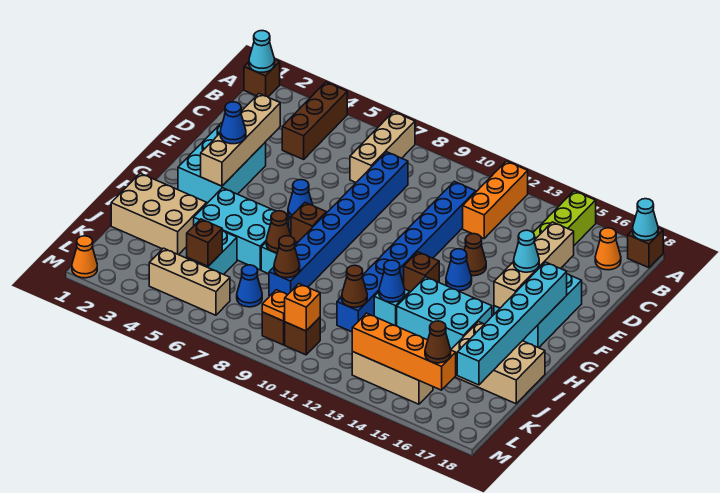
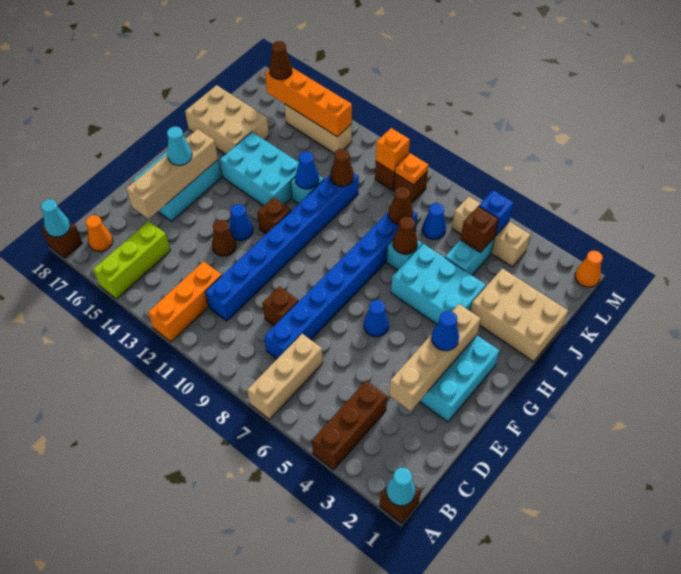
cyan 1x6 brick [457,262,567,385] -> none
brown 1x1 brick [291,203,326,243] -> brown 1x1 brick moved to [262,286,299,326]
none -> blue 1x1 brick [479,190,514,236]

